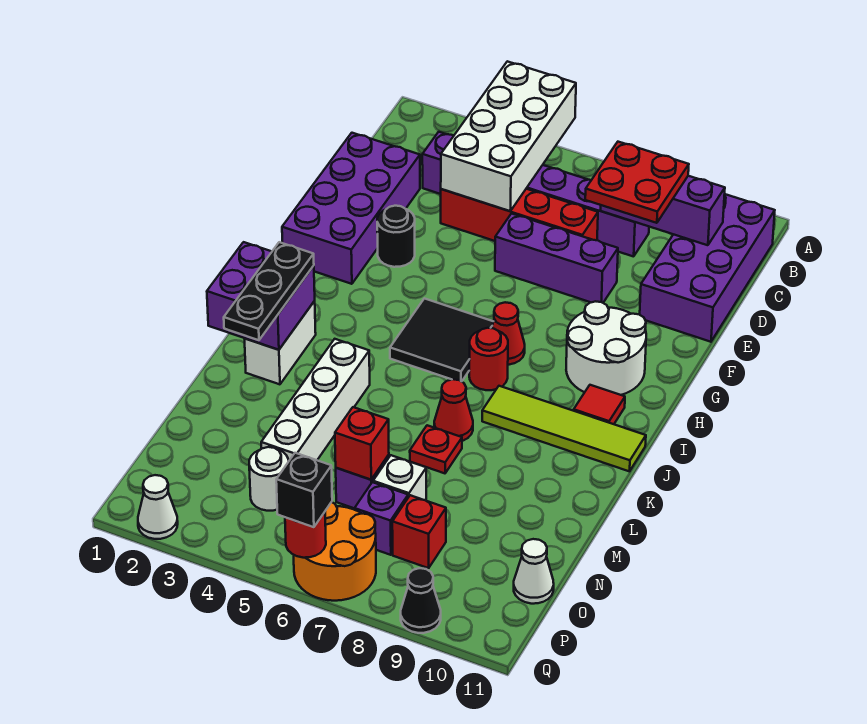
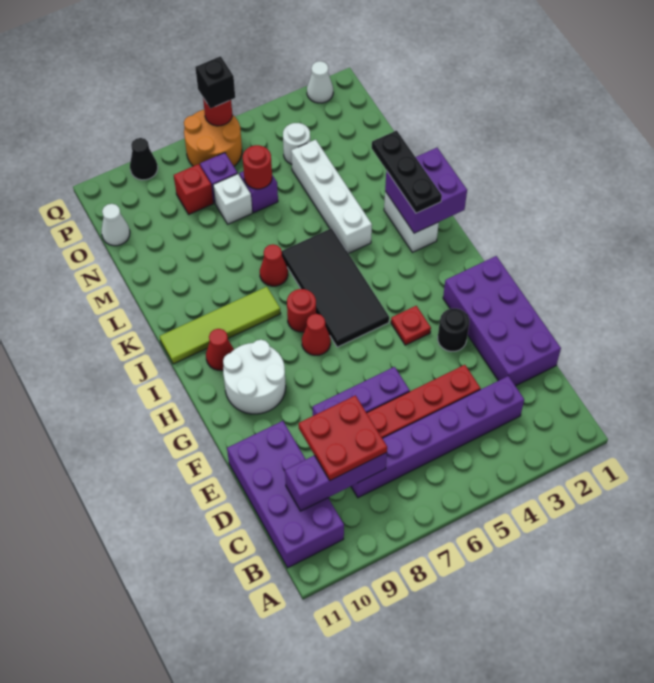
white 2x4 brick [441,61,576,211] -> none
black 2x2 tile [390,298,493,382] -> black 2x4 tile [282,228,389,347]
red 1x1 tile [574,385,625,424] -> red 1x1 cone [206,329,234,370]
red 1x1 plate [410,425,462,473] -> red 1x1 plate moved to [391,306,431,345]
red 1x1 brick [335,407,389,480] -> red 1x1 round brick [243,145,272,189]

